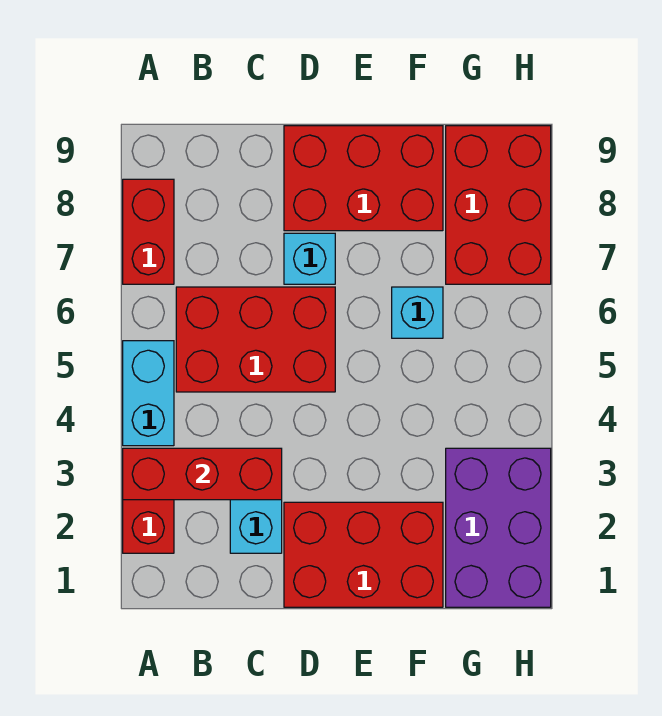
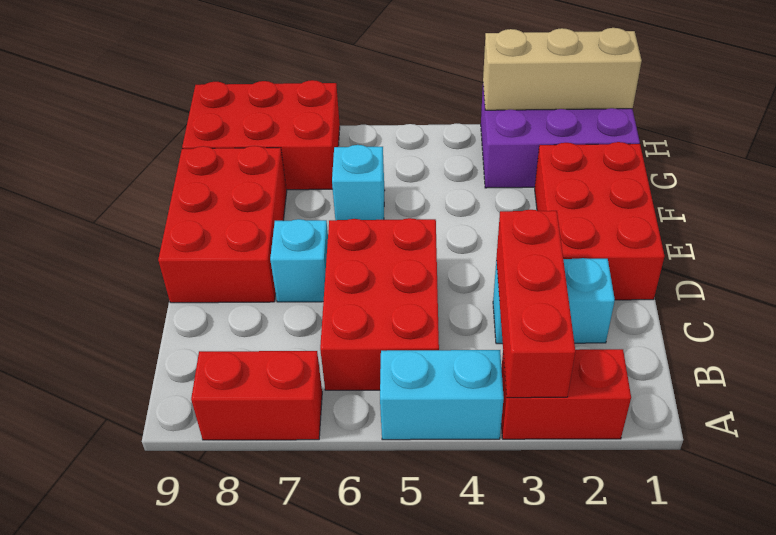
none -> tan 1x3 brick [483,28,642,110]

